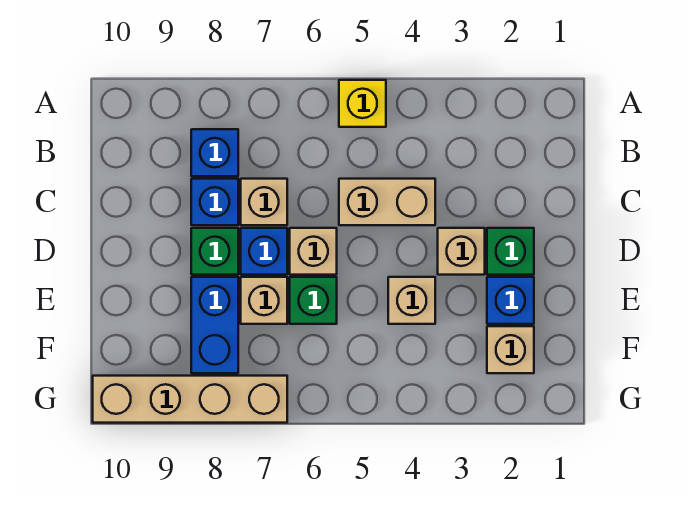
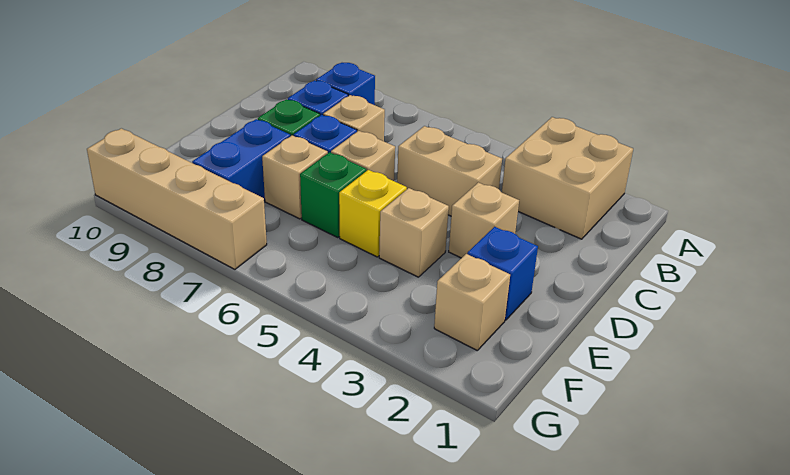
none -> tan 2x2 brick [502,117,633,239]
yellow 1x1 brick [339,80,386,127] -> yellow 1x1 brick moved to [339,170,407,257]
green 1x1 brick [487,228,534,275] -> none

